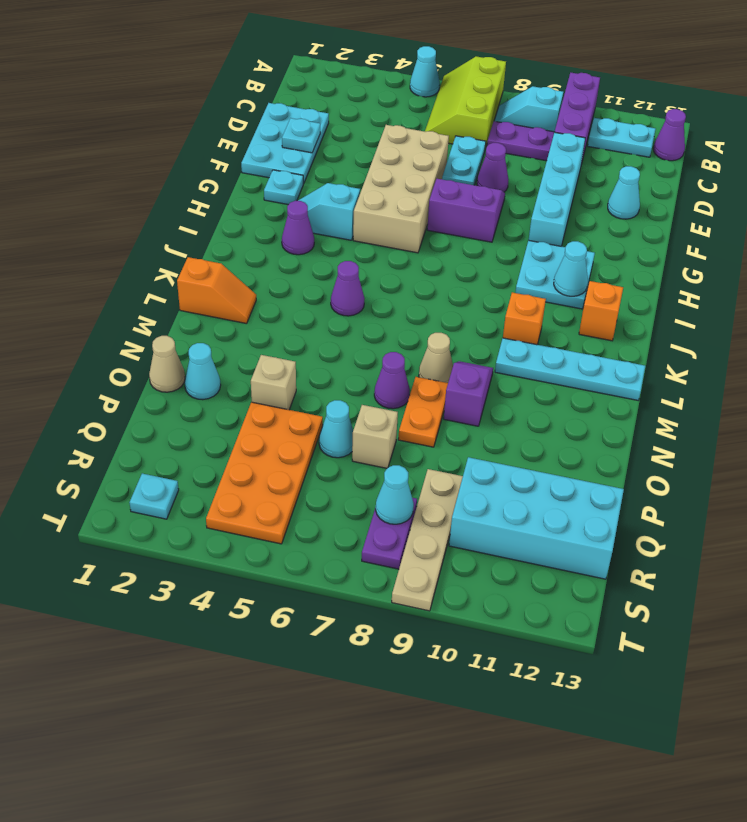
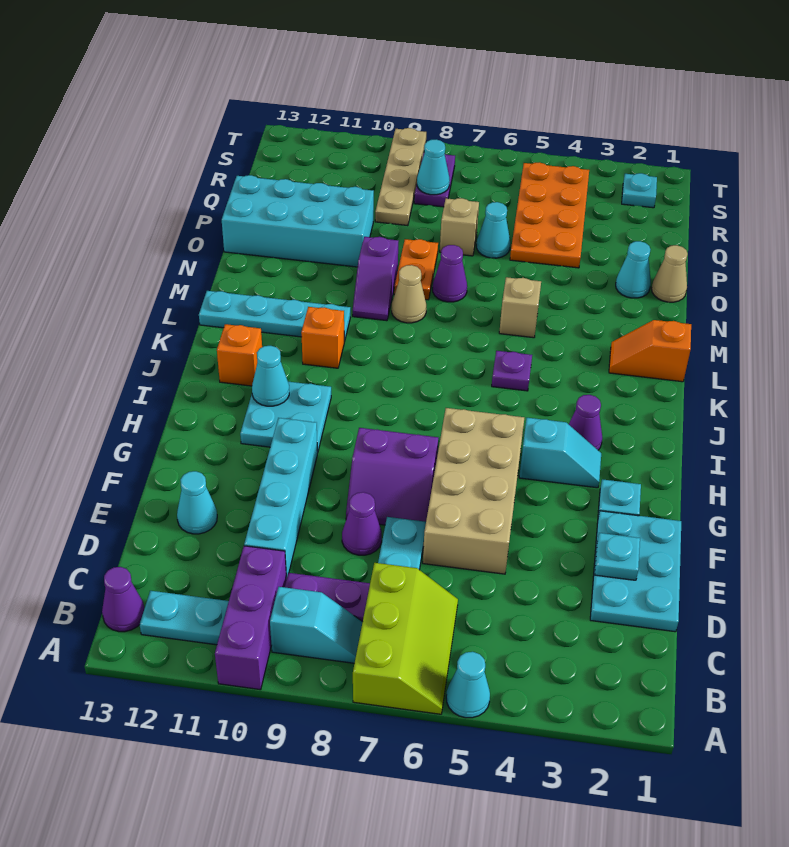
purple 1x1 cone [331,261,365,316] -> purple 1x1 plate [492,351,532,391]
tan 1x1 brick [251,355,296,410] -> tan 1x1 brick moved to [499,277,541,338]
cyan 2x4 brick [449,457,624,579] -> cyan 2x4 brick moved to [222,175,374,267]

